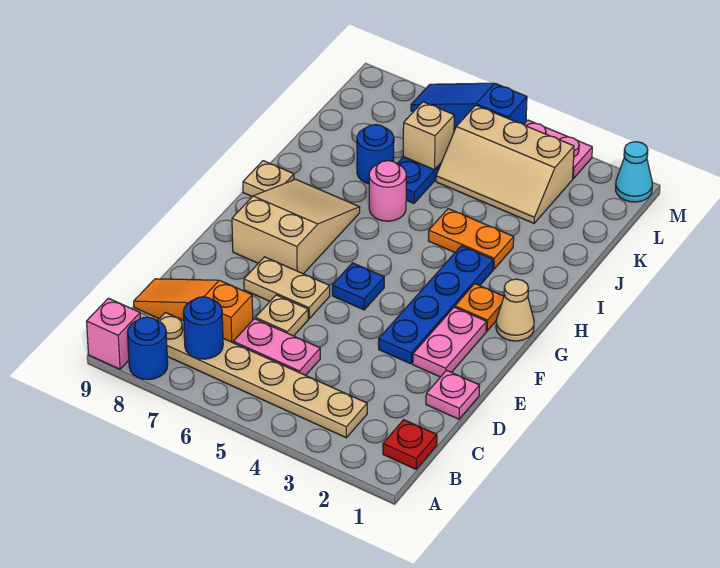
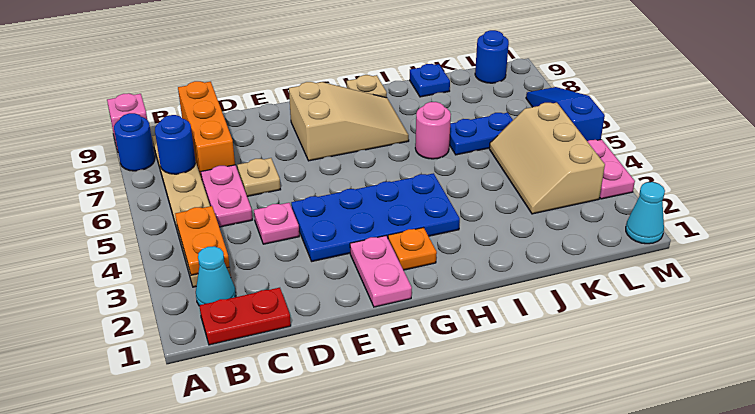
red 1x1 plate [383,420,437,469] -> red 1x2 plate [199,288,291,345]
none -> cyan 1x1 cone [196,246,236,305]
orange 1x3 slope [134,279,253,343] -> orange 1x3 brick [178,81,235,178]
pink 1x1 plate [426,370,480,419] -> pink 1x1 plate moved to [254,203,299,244]
pink 1x2 plate [413,307,487,377] -> pink 1x2 plate turned to [350,236,412,307]
blue 1x4 plate [379,246,493,364] -> blue 2x4 plate [291,173,460,261]
tan 1x2 plate [244,257,330,319] -> none
blue 1x1 plate [332,263,384,310] -> blue 1x1 plate moved to [410,64,450,97]
tan 1x1 cone [496,279,534,341] -> none
orange 1x2 plate [428,209,514,269] -> orange 1x2 plate moved to [175,206,230,275]
blue 1x1 round brick [357,125,394,184] -> blue 1x1 round brick moved to [475,30,509,83]
tan 1x1 brick [403,102,454,170] -> none

